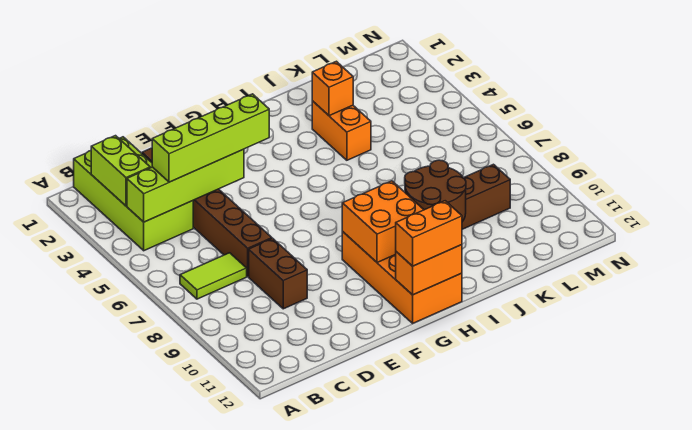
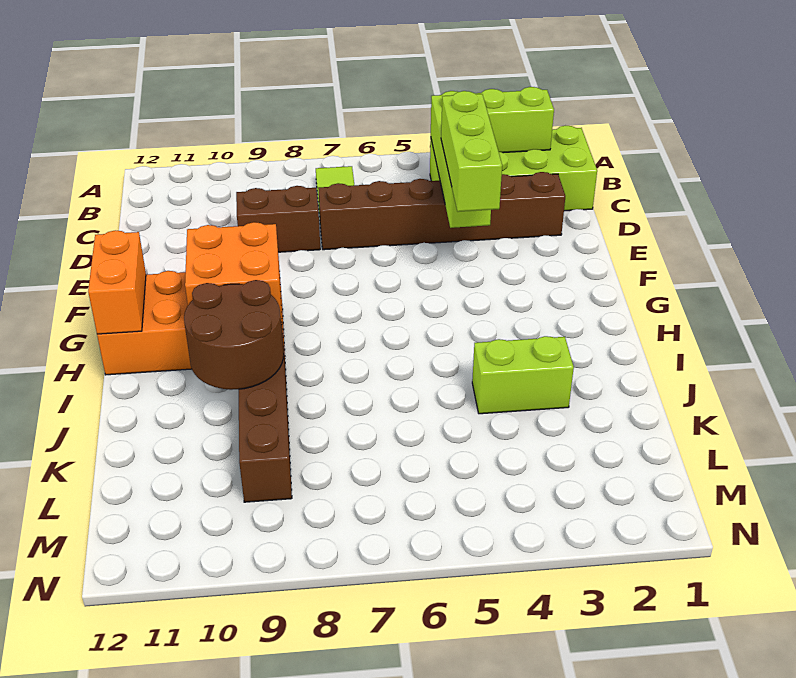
lime 1x4 brick [152,94,269,182] -> lime 1x3 brick [441,91,502,212]
orange 1x2 brick [396,201,462,266] -> none
orange 1x2 brick [312,101,371,160] -> lime 1x2 brick [472,336,574,414]
orange 1x1 brick [312,61,353,116] -> none

